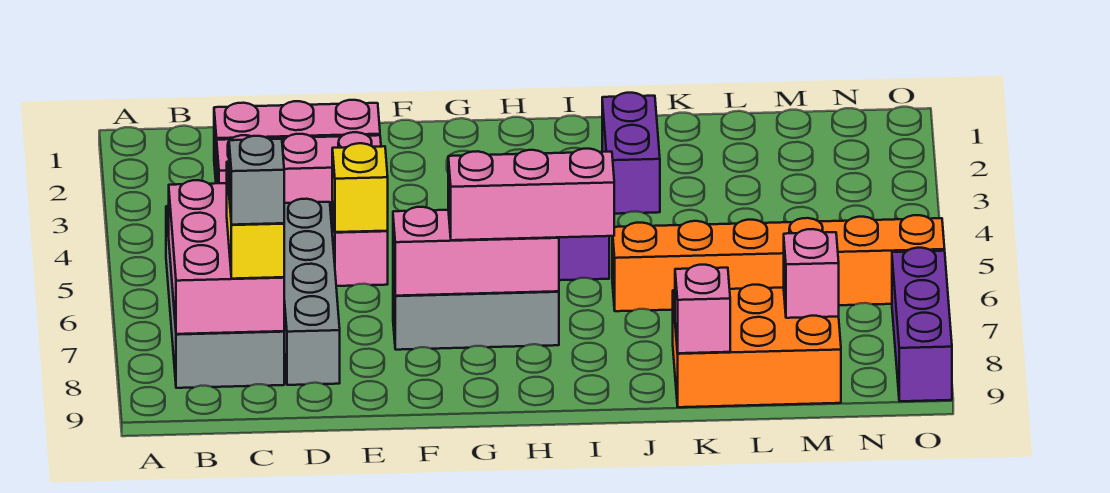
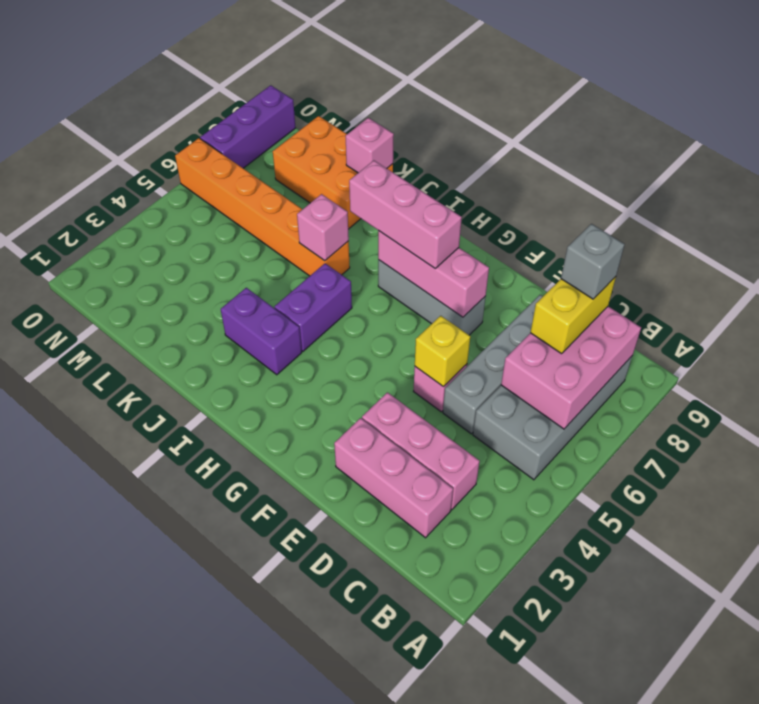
purple 1x2 brick [602,93,660,214] -> purple 1x2 brick turned to [221,288,302,375]
pink 1x1 brick [784,229,839,318] -> pink 1x1 brick moved to [297,194,349,261]

